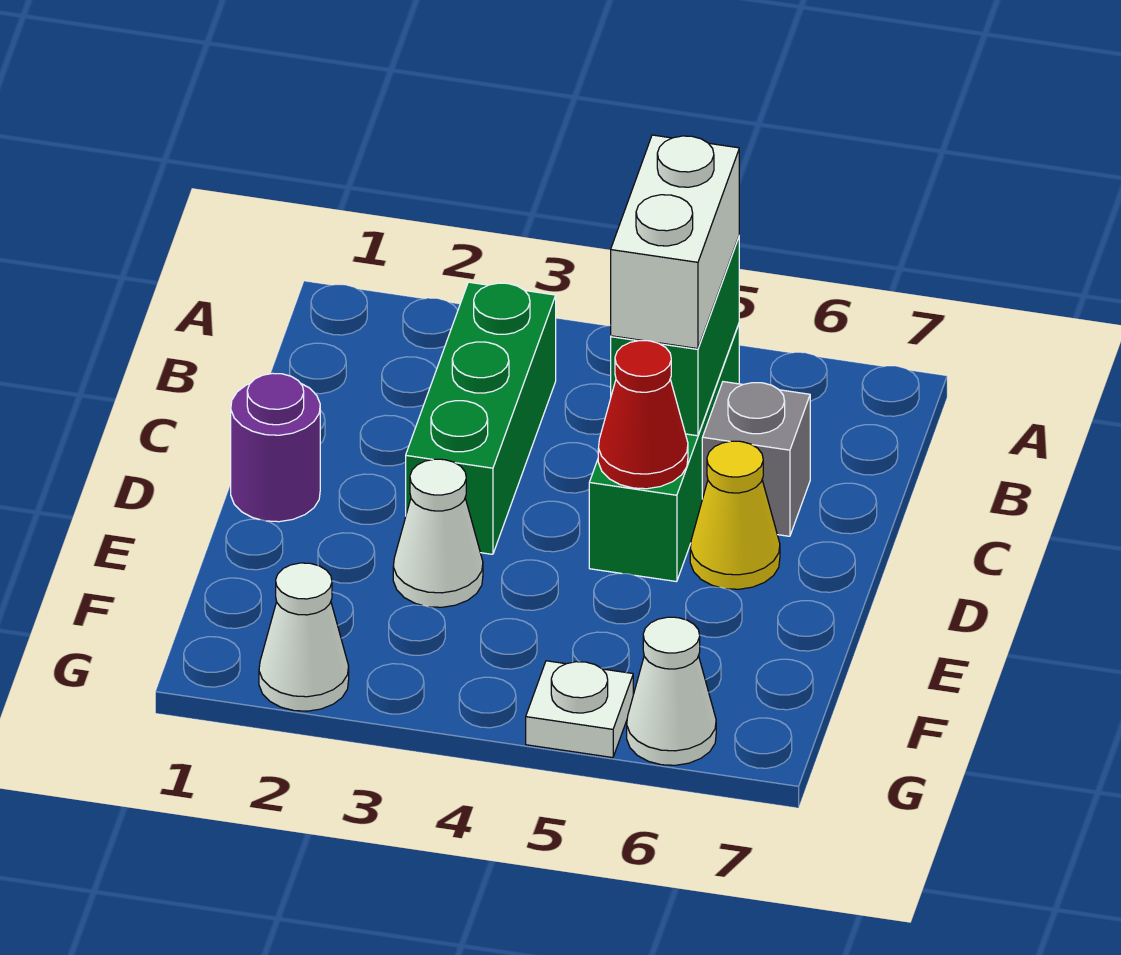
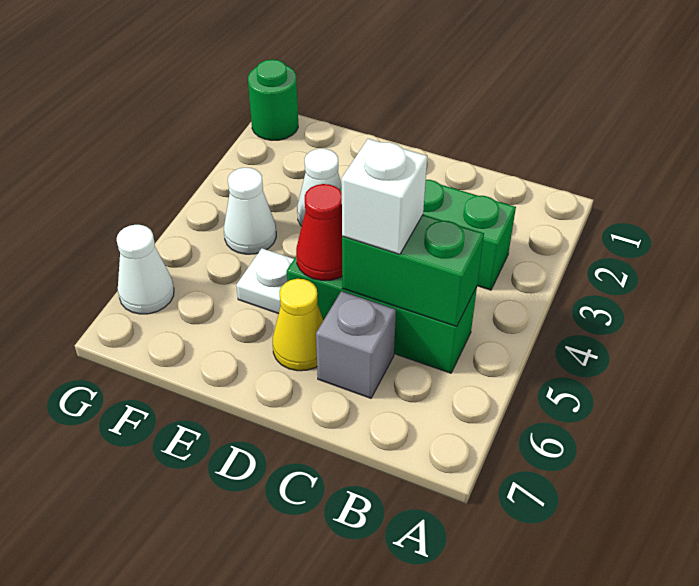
white 1x2 brick [611,135,739,349] -> white 1x1 brick [342,139,427,254]
purple 1x1 round brick [231,373,320,522] -> none
none -> green 1x1 round brick [248,60,298,140]
white 1x1 cone [259,563,349,711] -> white 1x1 cone moved to [224,168,276,254]
white 1x1 plate [526,661,633,758] -> white 1x1 plate moved to [236,248,294,314]

